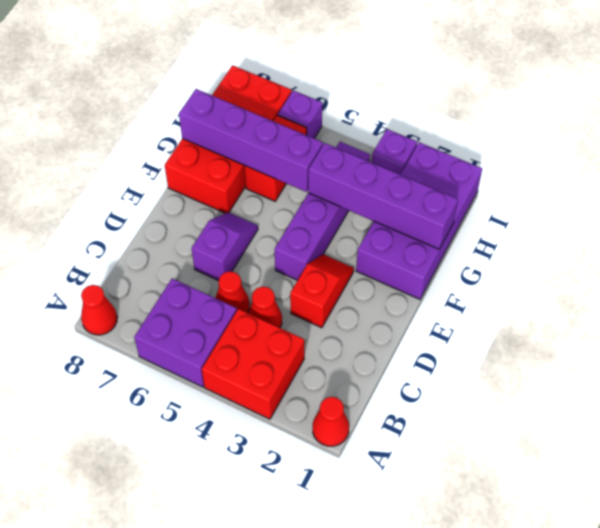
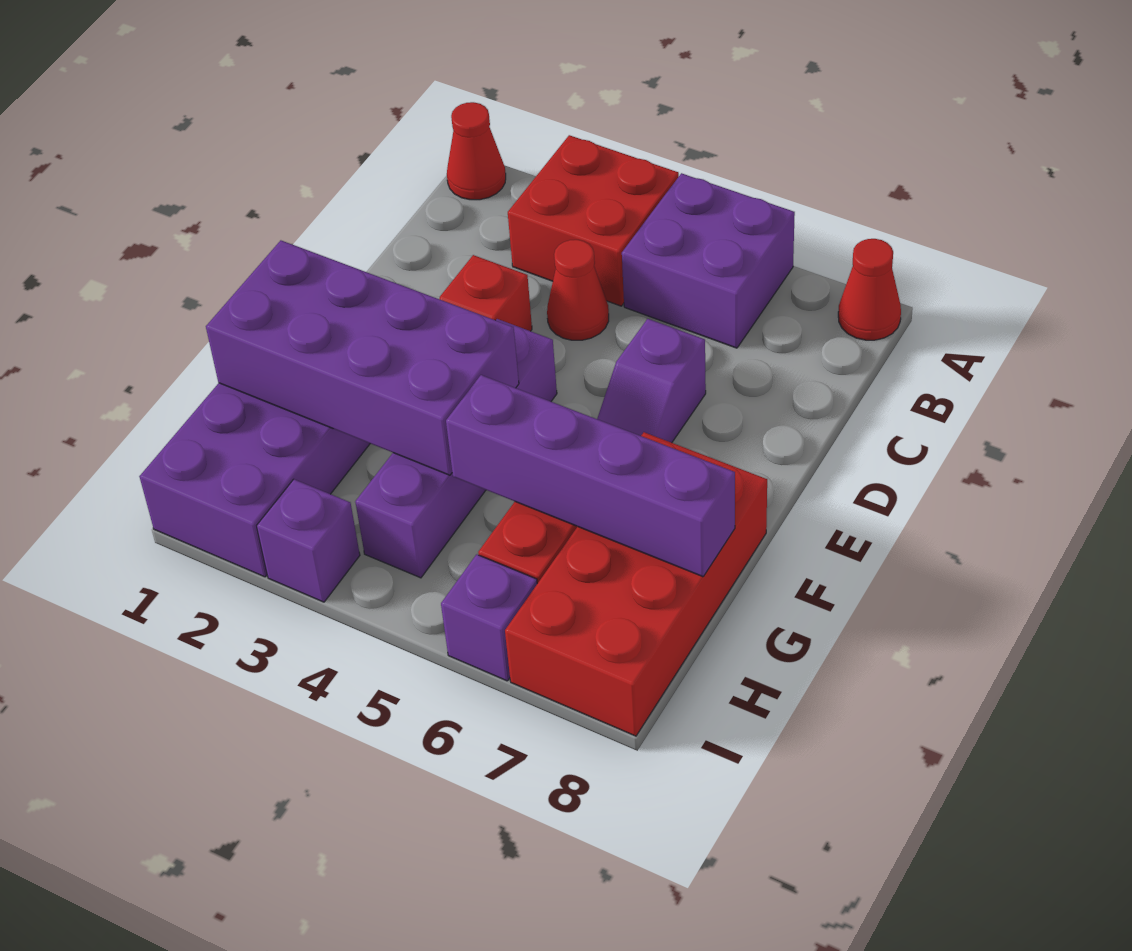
red 1x1 cone [216,271,250,313] -> none
purple 1x4 brick [308,143,458,249] -> purple 2x4 brick [206,240,519,475]

